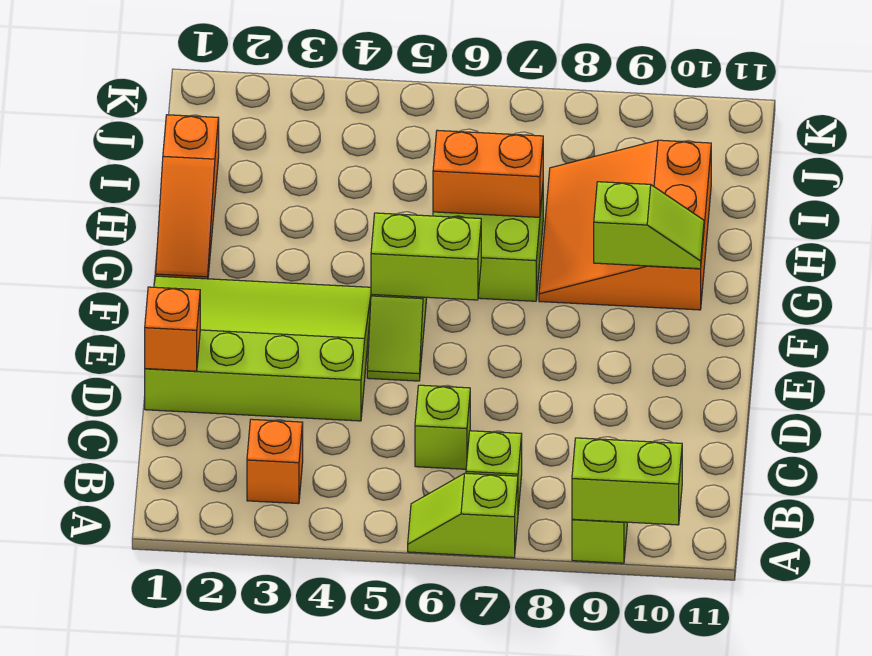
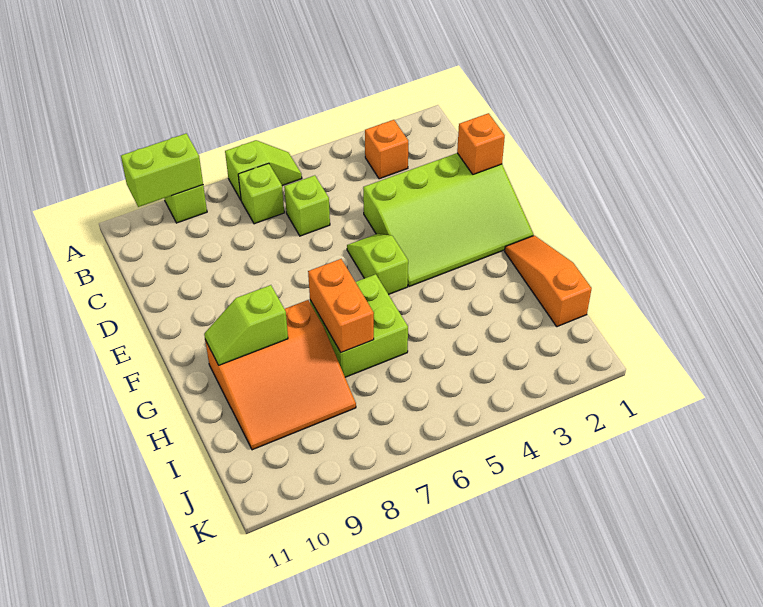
lime 1x2 brick [371,213,481,300] -> none
orange 3x3 slope [539,140,711,310] -> orange 3x3 slope turned to [205,300,356,450]
orange 1x2 brick [433,130,543,217] -> orange 1x2 brick turned to [308,259,374,352]

